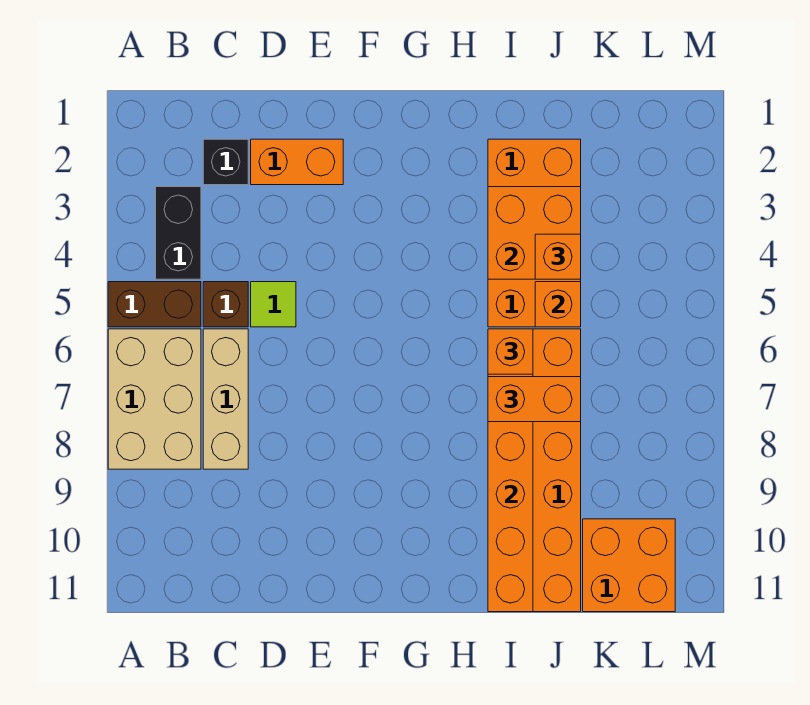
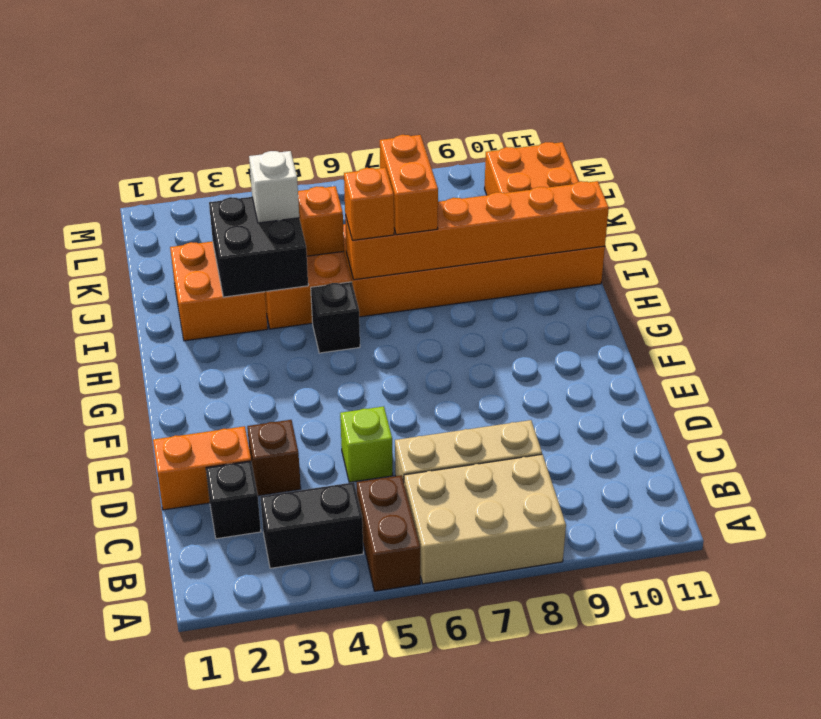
brown 1x1 brick [203,282,248,327] -> brown 1x1 brick moved to [247,420,301,496]
orange 1x2 brick [251,139,343,185] -> orange 1x2 brick turned to [153,426,251,510]
lime 1x1 tile [251,282,296,327] -> lime 1x1 brick [340,406,393,482]
none -> black 1x1 brick [311,282,360,353]
orange 2x2 brick [488,187,581,279] -> black 2x2 brick [209,197,308,297]
orange 1x1 brick [535,234,581,279] -> white 1x1 brick [249,151,299,223]

